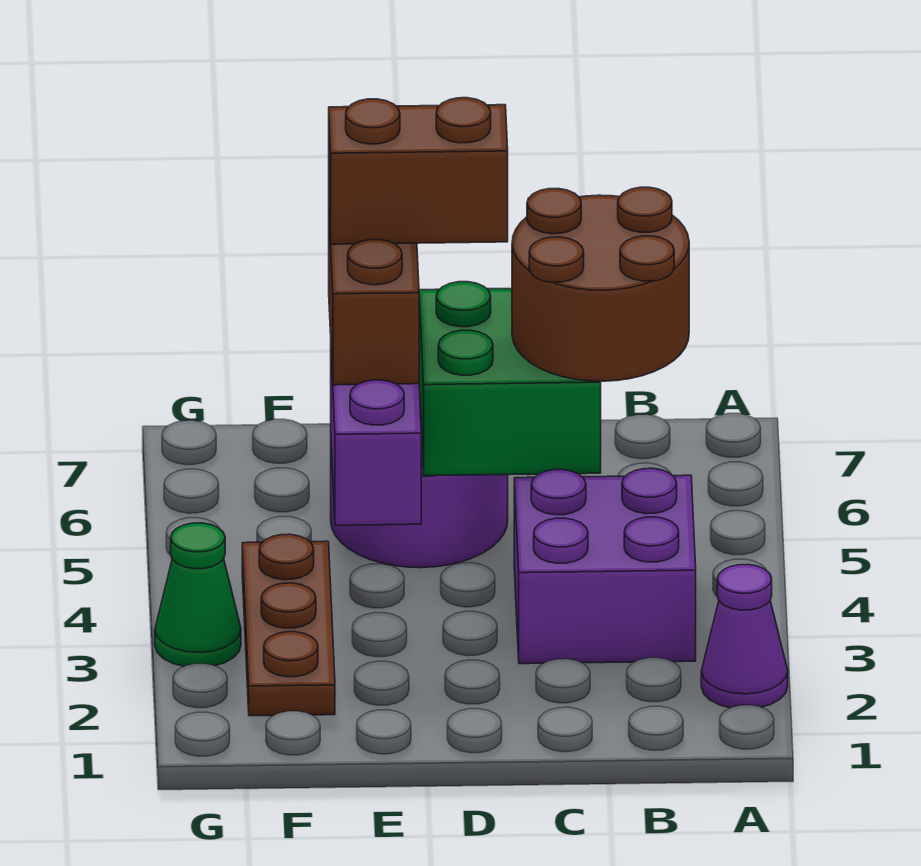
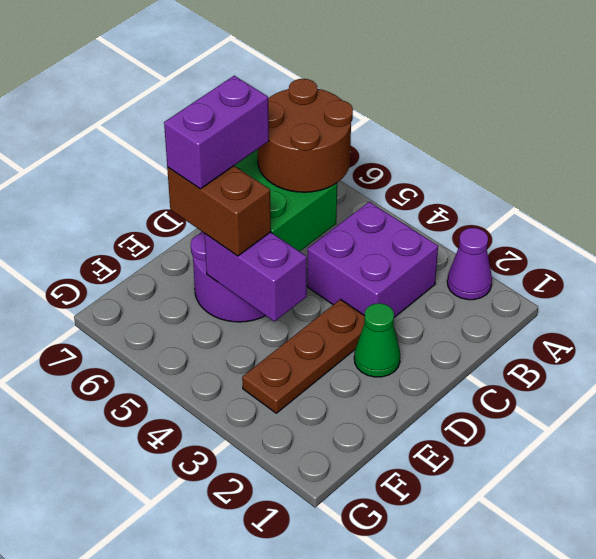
brown 1x2 brick [329,98,508,244] -> purple 1x2 brick [164,76,269,189]
brown 1x3 plate [242,534,335,716] -> brown 1x3 plate turned to [242,299,365,413]
green 1x1 cone [155,523,241,666] -> green 1x1 cone moved to [354,303,400,377]

